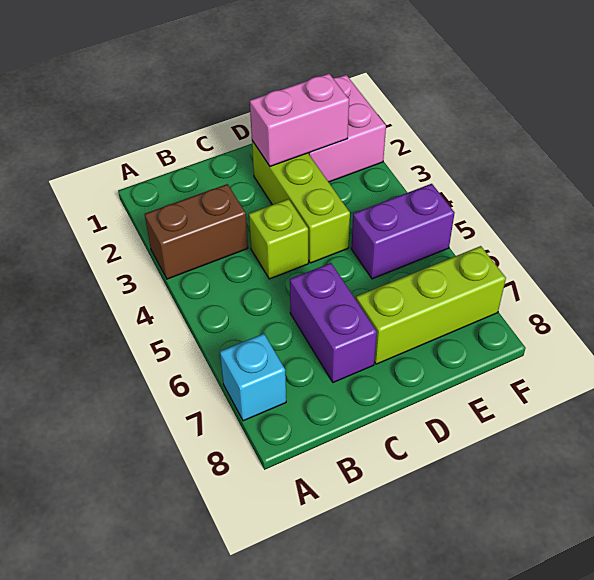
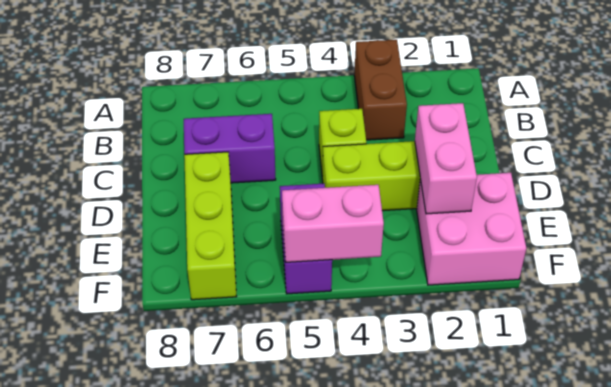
cyan 1x1 brick [220,333,286,421] -> none
none -> pink 1x2 brick [282,185,384,262]

